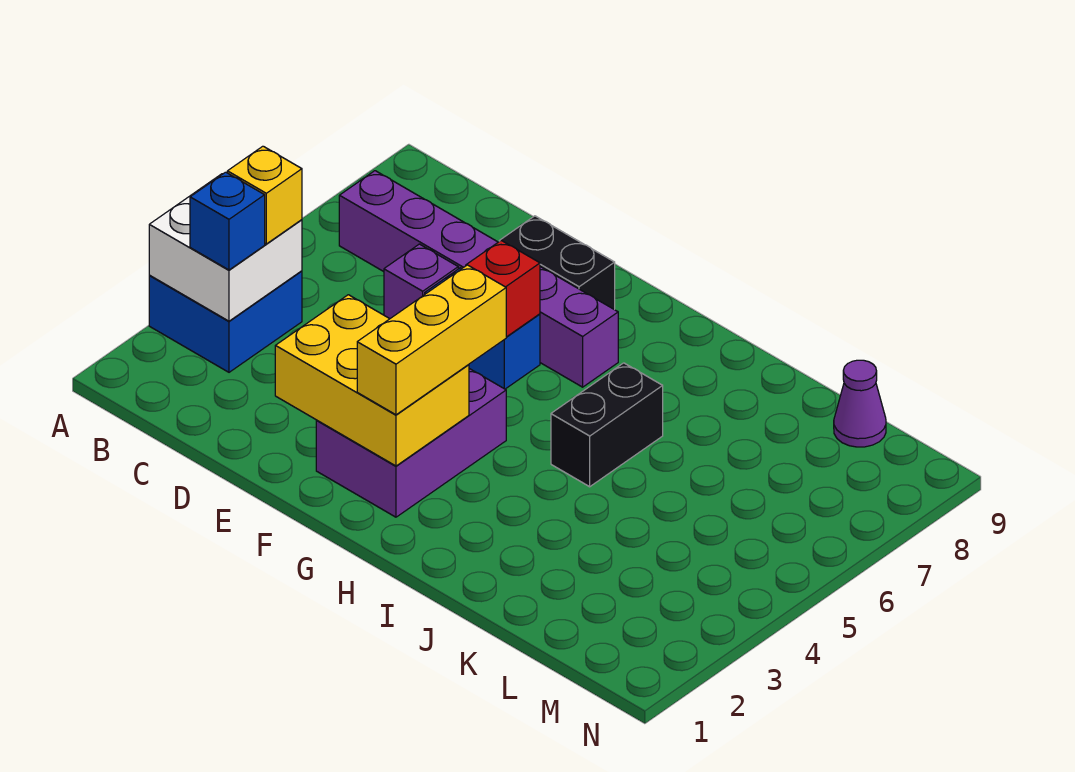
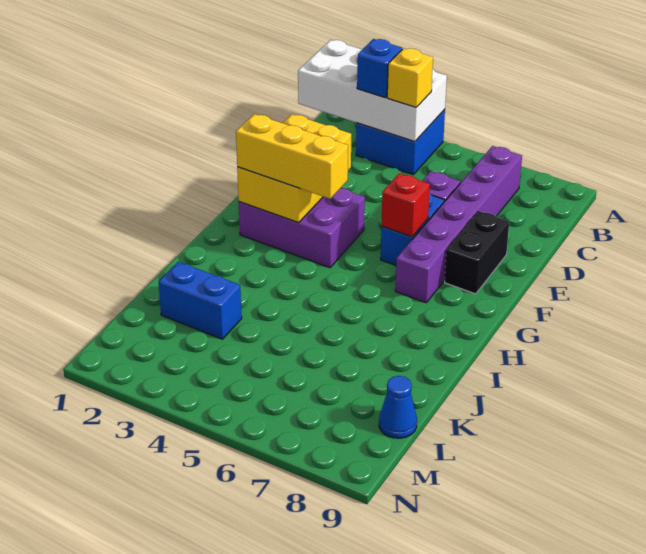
white 2x2 brick [149,174,302,321] -> white 2x4 brick [298,40,447,141]
black 1x2 brick [551,363,663,487] -> none
none -> blue 1x2 brick [159,262,242,339]
purple 1x1 cone [834,360,886,447] -> blue 1x1 cone [379,376,417,438]

